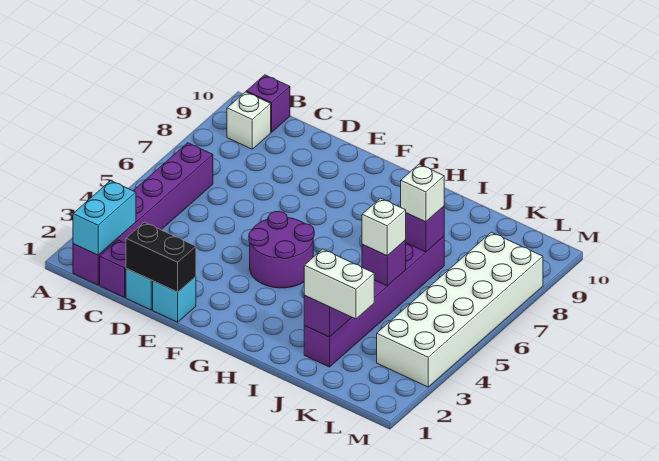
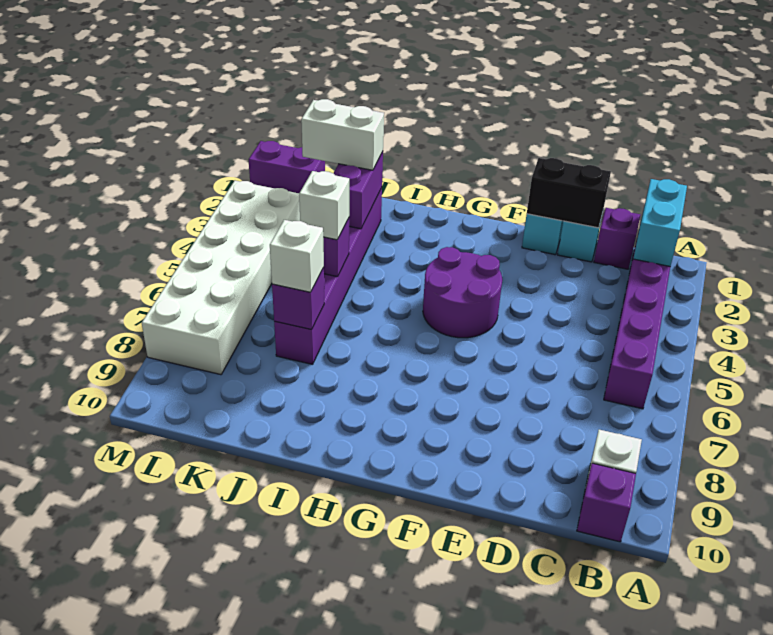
none -> purple 1x2 brick [249,141,325,193]

